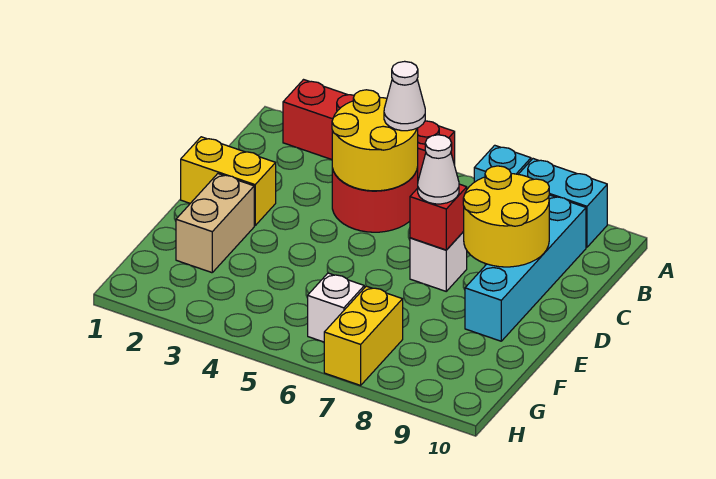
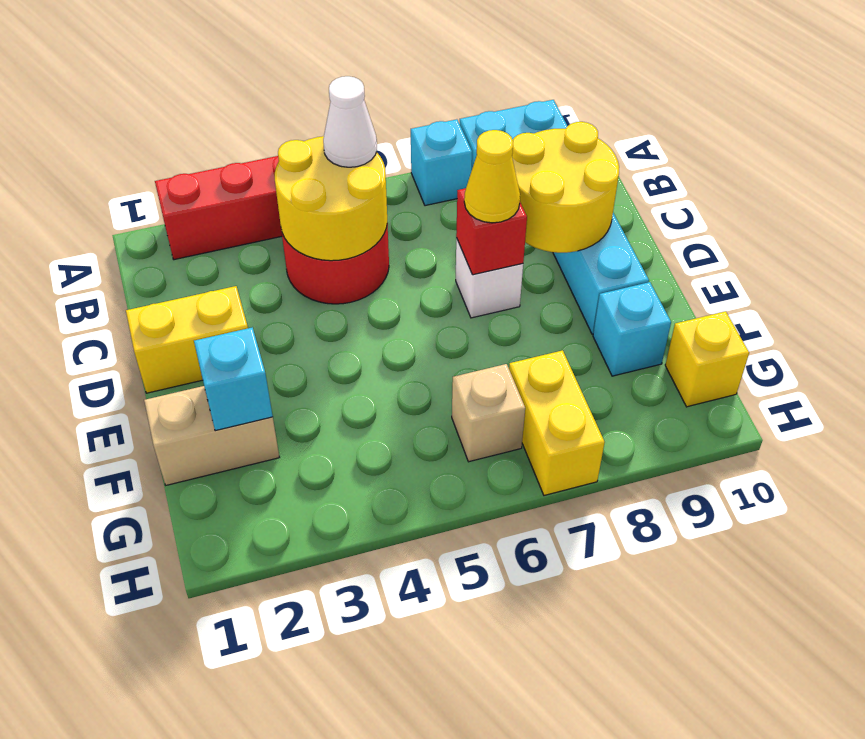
white 1x1 cone [418,135,459,204] -> yellow 1x1 cone [464,130,520,223]
tan 1x2 brick [176,174,254,273] -> tan 1x2 brick turned to [144,386,279,485]
none -> cyan 1x1 brick [194,327,273,431]
none -> cyan 1x1 brick [593,282,671,376]
white 1x1 brick [308,273,364,342] -> tan 1x1 brick [452,364,525,462]
none -> yellow 1x1 brick [665,311,749,407]

